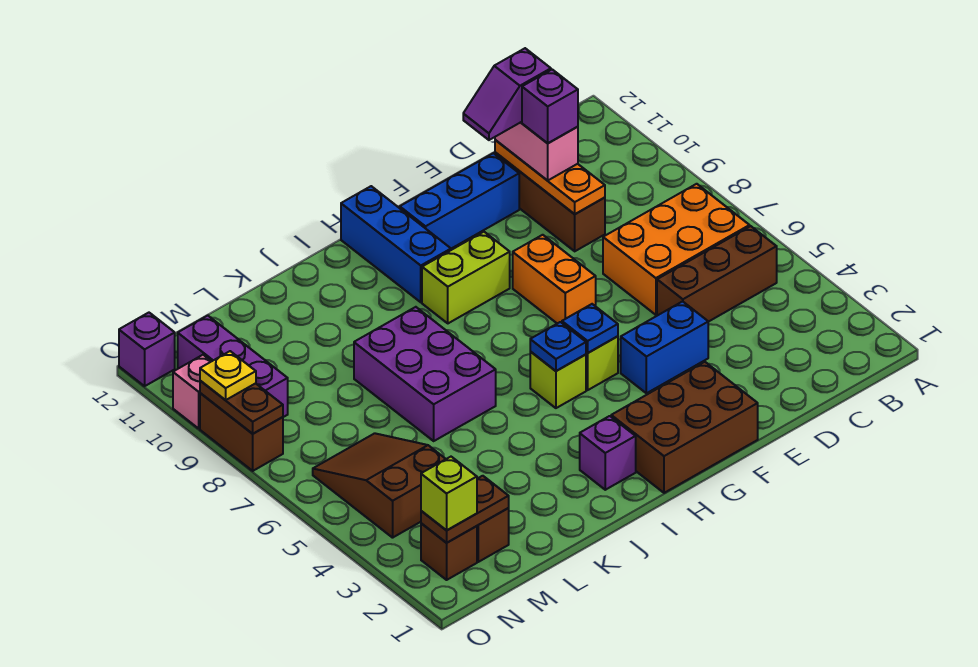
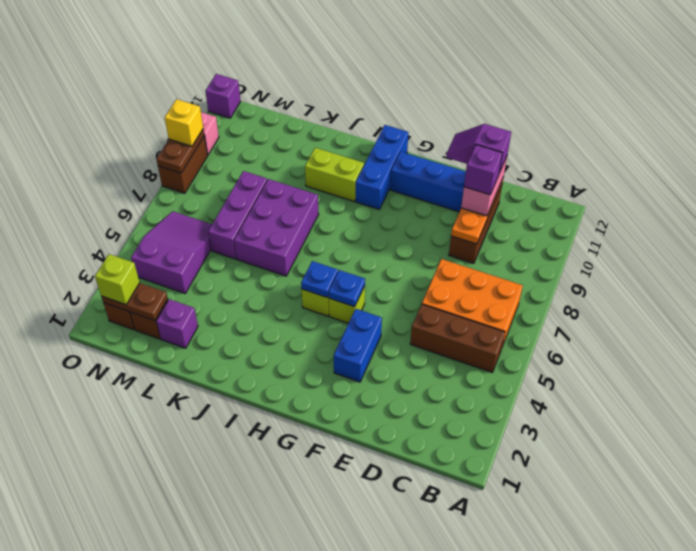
blue 1x2 brick [621,301,708,393] -> blue 1x2 brick turned to [334,309,382,382]
brown 2x3 brick [611,362,758,493] -> none
orange 1x2 brick [513,235,596,323] -> none
lime 1x2 brick [422,232,510,323] -> lime 1x2 brick moved to [305,148,364,201]
purple 1x1 brick [580,416,636,490] -> purple 1x1 brick moved to [156,299,198,348]
brown 2x3 slope [313,433,446,538] -> purple 2x3 slope [131,211,212,293]
purple 1x3 brick [178,316,288,417] -> purple 1x3 brick moved to [208,171,267,259]
yellow 1x1 plate [200,351,256,400] -> yellow 1x1 brick [165,99,203,146]

